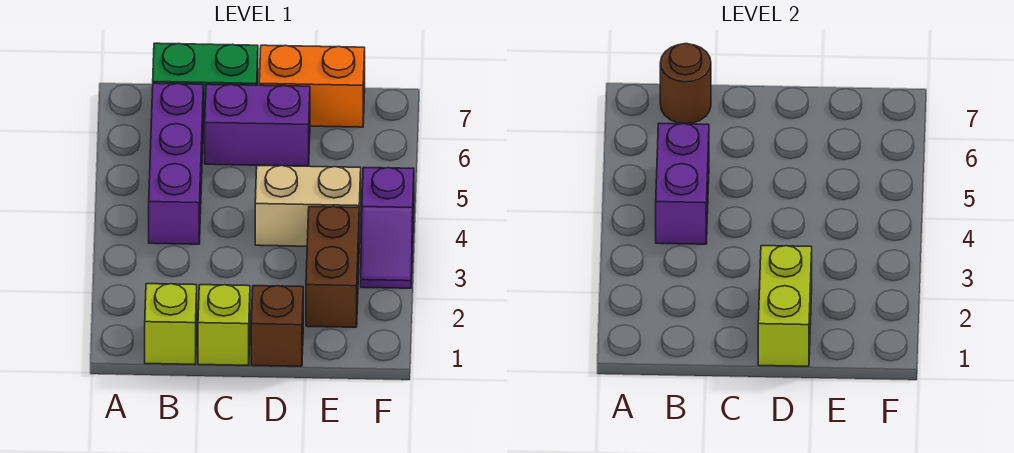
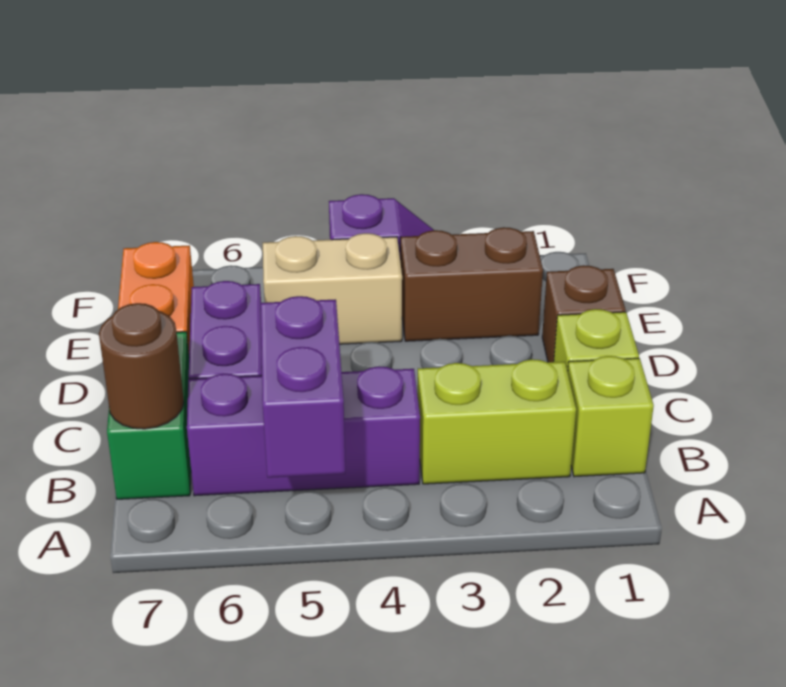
purple 1x2 brick [656,123,709,244] -> purple 1x2 brick turned to [261,296,345,478]
lime 1x2 brick [758,246,812,366] -> lime 1x2 brick moved to [417,359,576,484]
tan 1x2 brick [255,165,361,246] -> tan 1x2 brick turned to [263,233,402,344]

